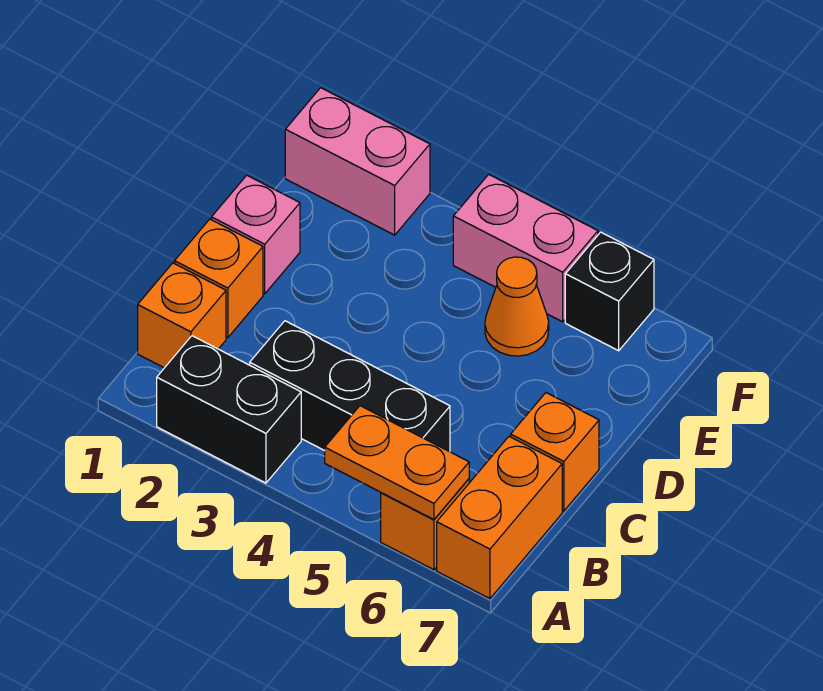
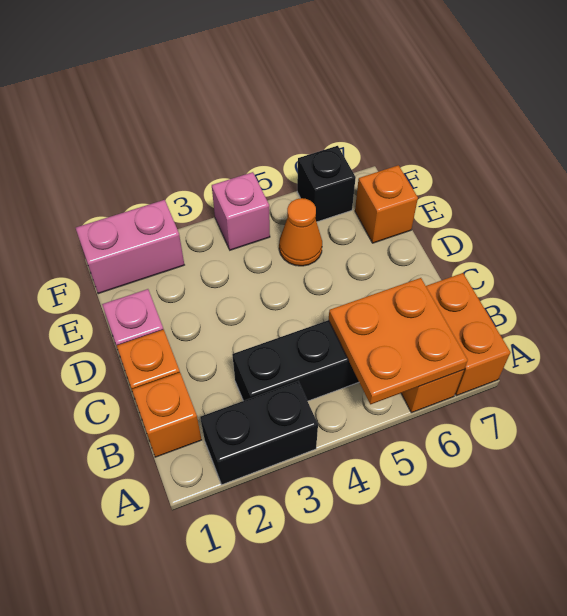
orange 1x2 plate [325,406,469,520] -> orange 2x2 plate [329,278,468,404]
orange 1x1 brick [511,393,599,511] -> orange 1x1 brick moved to [355,165,418,243]
pink 1x2 brick [453,174,598,322] -> pink 1x1 brick [212,172,270,250]

